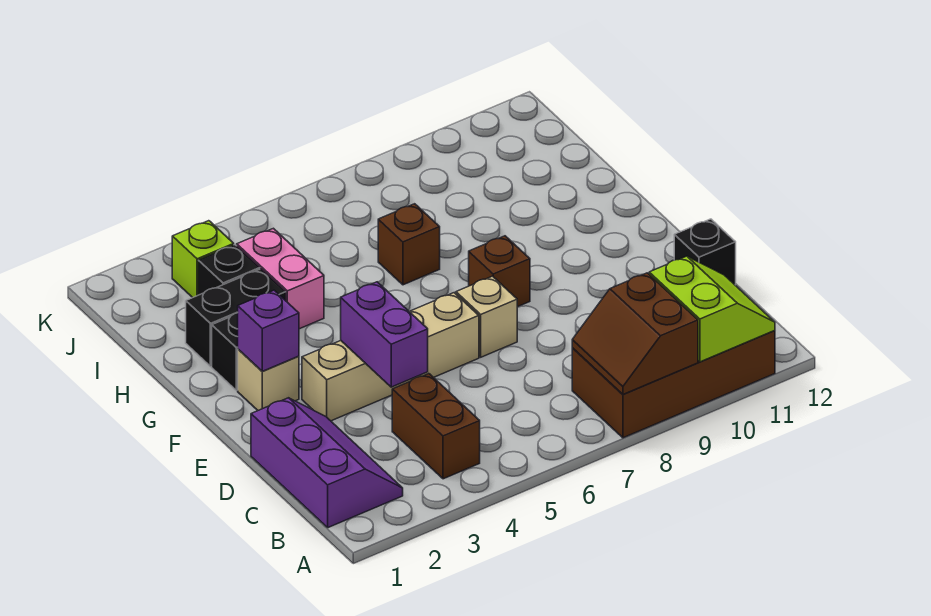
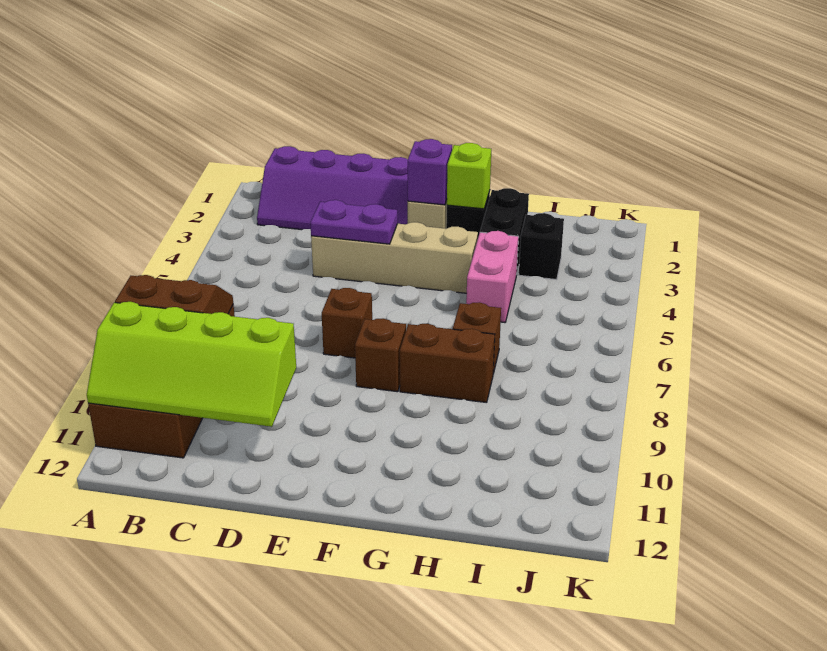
lime 2x2 slope [649,256,775,362] -> lime 2x4 slope [87,302,296,427]
purple 2x3 slope [251,398,403,528] -> purple 2x4 slope [257,146,408,230]
brown 1x2 brick [392,374,480,479] -> brown 1x2 brick moved to [400,324,495,403]
purple 1x2 brick [341,282,428,387] -> purple 1x2 plate [310,200,398,244]
black 1x1 brick [674,219,736,285] -> none
tan 1x4 brick [302,293,479,421] -> tan 1x4 brick turned to [311,222,478,293]
tan 1x1 brick [456,276,517,357] -> brown 1x1 brick [322,288,372,358]
pink 1x2 brick [237,228,324,329] -> pink 1x2 brick turned to [466,231,519,323]
lime 1x1 brick [172,221,234,298] -> lime 1x1 brick moved to [447,143,491,209]

